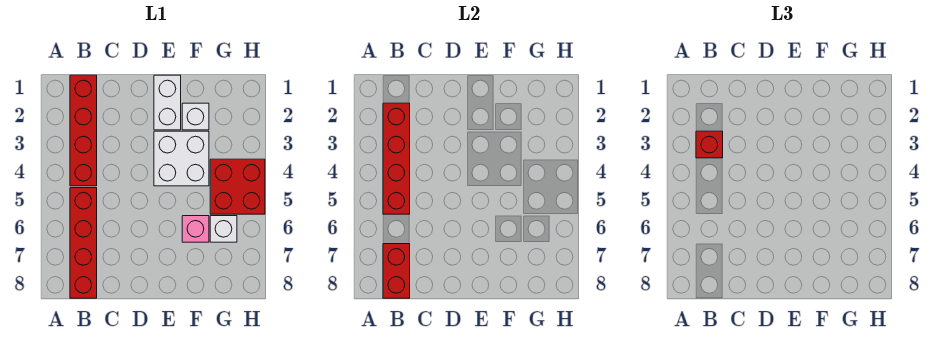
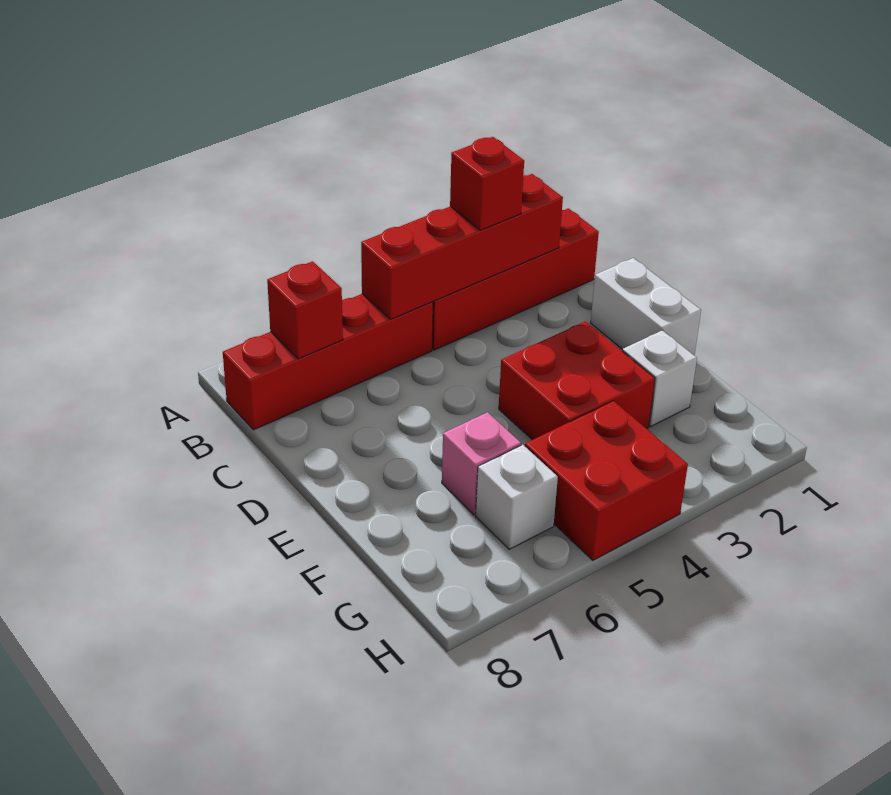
red 1x2 brick [383,244,410,298] -> red 1x1 brick [267,261,343,359]
white 1x2 brick [154,75,181,130] -> white 1x2 brick turned to [591,258,701,355]
white 2x2 brick [154,131,209,186] -> red 2x2 brick [499,321,655,440]

